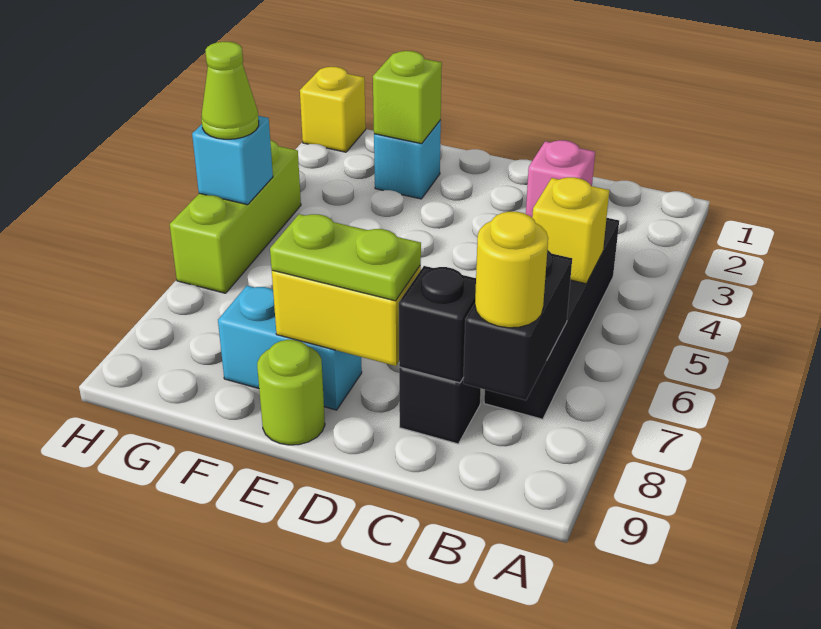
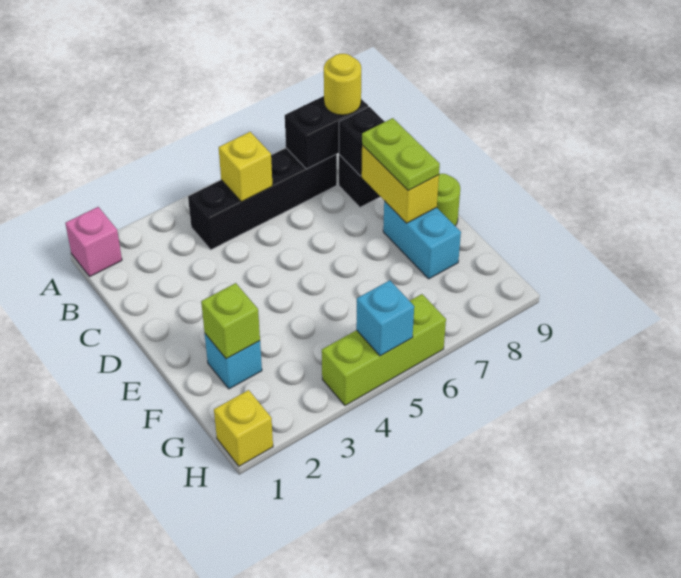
pink 1x1 brick [526,140,595,217] -> pink 1x1 brick moved to [65,207,122,276]
lime 1x1 cone [201,42,259,139] -> none

